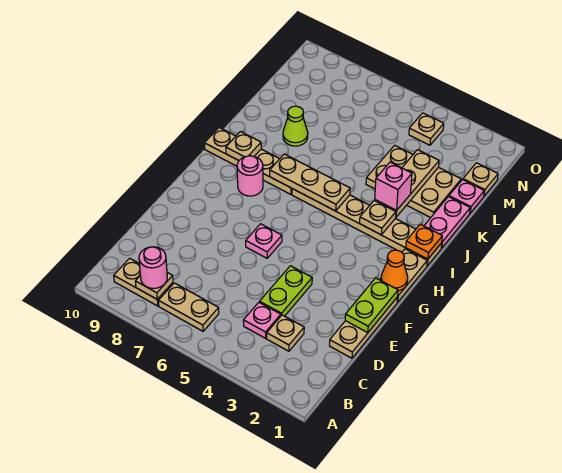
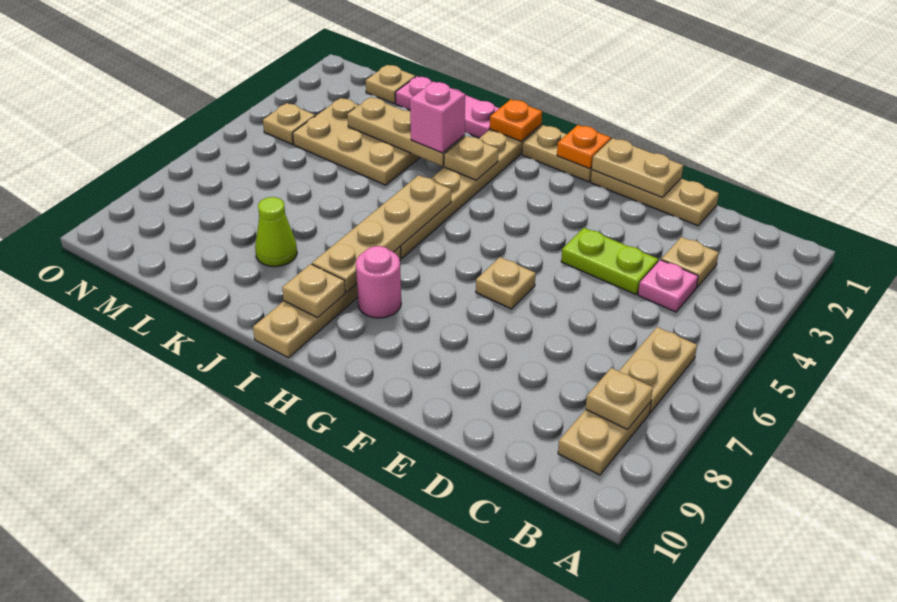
pink 1x1 round brick [139,247,167,288] -> none
lime 1x2 plate [345,278,398,333] -> tan 1x2 plate [592,138,683,197]
pink 1x1 plate [246,224,282,258] -> tan 1x1 plate [476,257,536,309]
orange 1x1 cone [381,250,408,291] -> orange 1x1 plate [557,125,611,169]
tan 1x3 plate [270,154,350,211] -> tan 1x4 plate [312,175,451,292]
tan 2x3 plate [366,145,461,218] -> tan 2x3 plate turned to [293,98,420,185]

